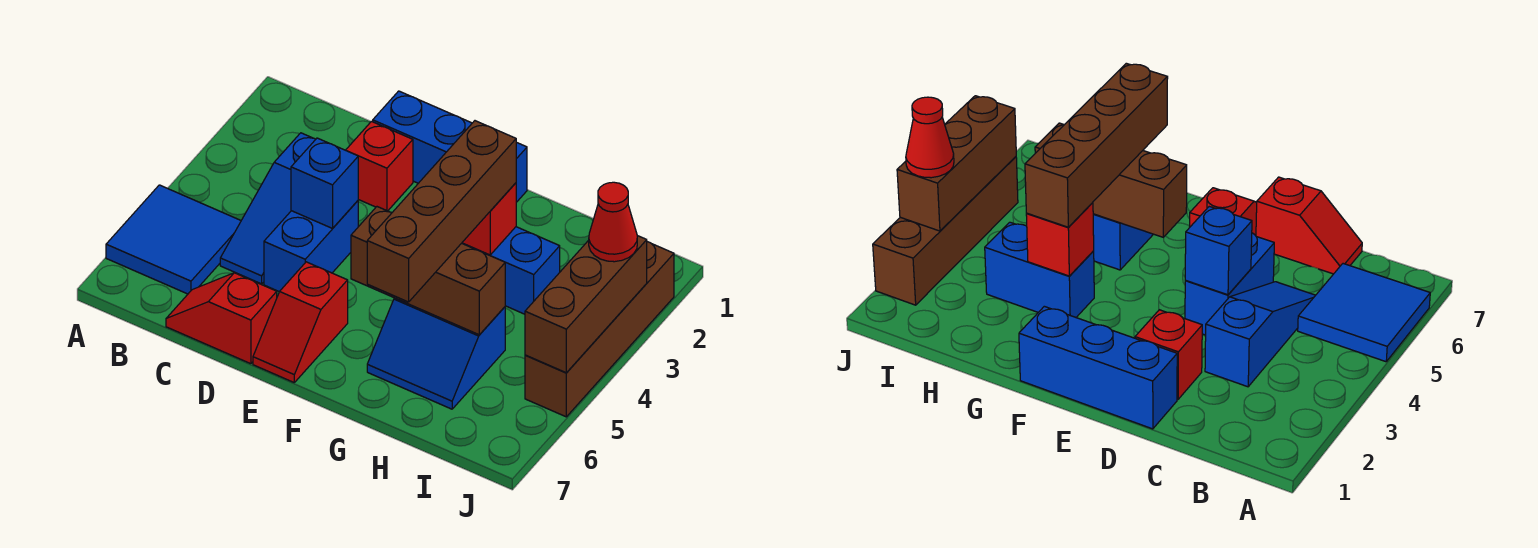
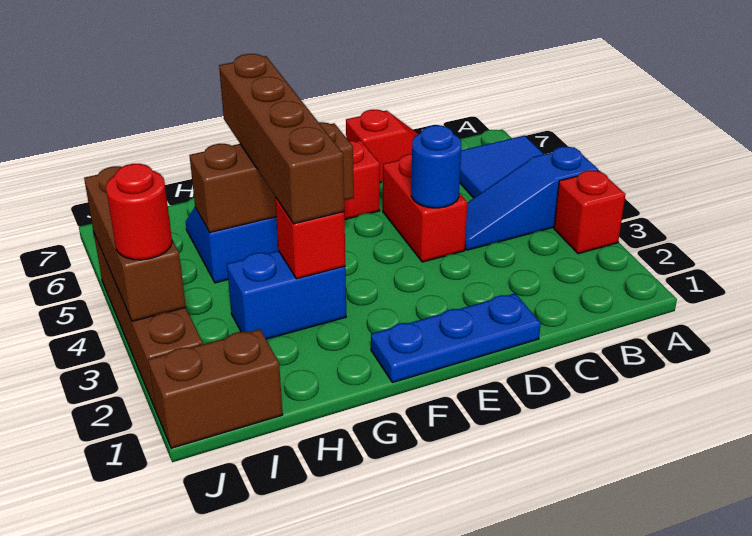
blue 1x3 slope [220,133,316,284] -> blue 1x3 slope turned to [465,147,598,250]
blue 1x3 brick [373,91,527,202] -> blue 1x3 plate [371,293,541,383]
red 1x1 brick [346,121,413,211] -> red 1x1 brick moved to [554,170,625,254]
blue 1x2 brick [264,201,358,292] -> red 1x2 brick [383,154,467,262]
blue 1x1 brick [291,138,358,228] -> blue 1x1 round brick [411,125,461,208]
none -> brown 1x2 brick [148,329,283,448]
red 1x1 cone [589,182,637,262] -> red 1x1 round brick [106,164,172,260]

